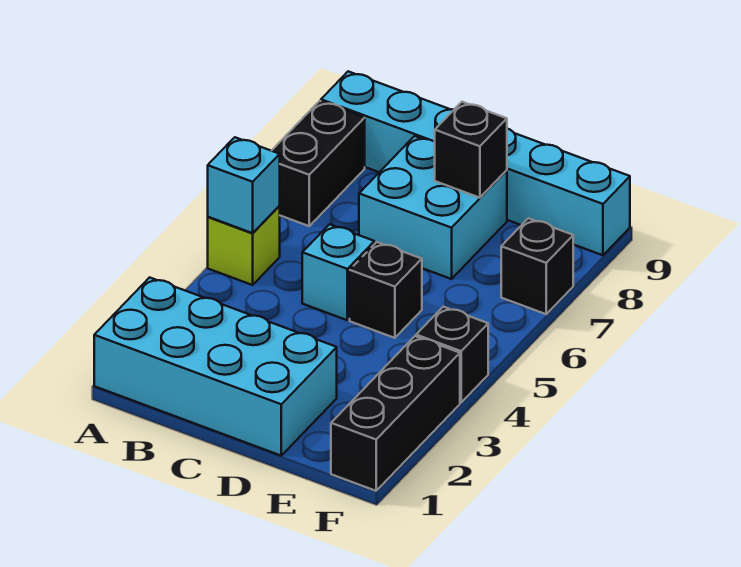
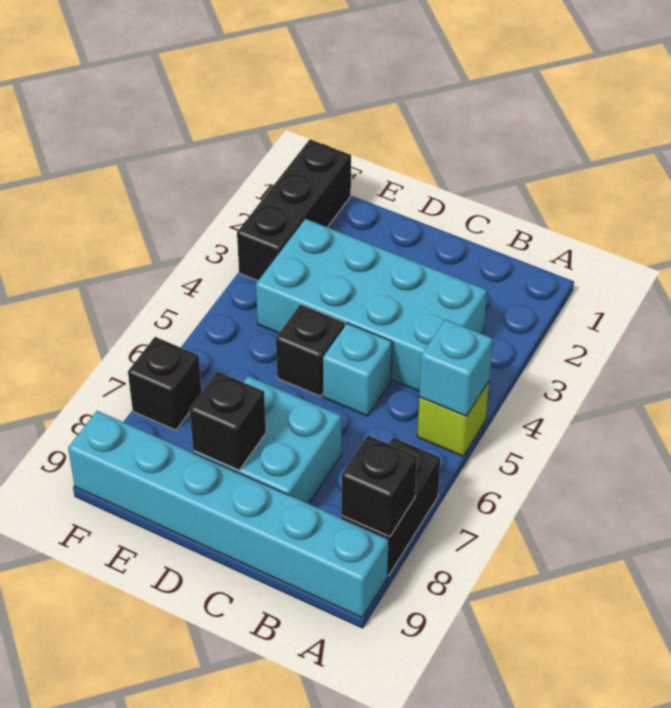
cyan 2x4 brick [94,277,337,455] -> cyan 2x4 brick moved to [256,219,487,391]
black 1x1 brick [416,307,488,402] -> black 1x1 brick moved to [341,436,417,536]

